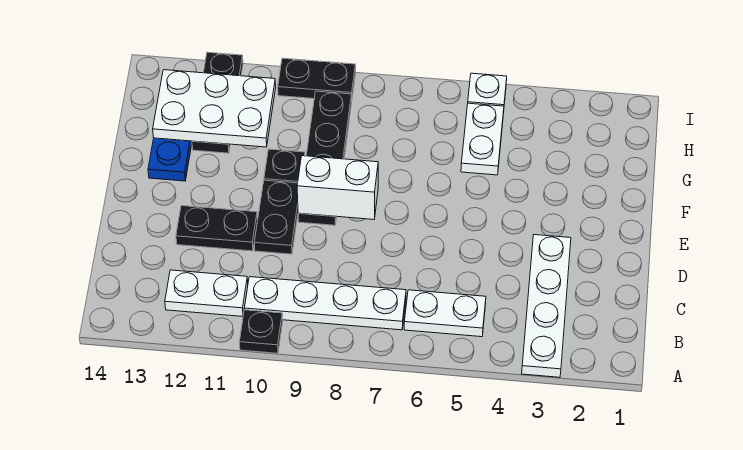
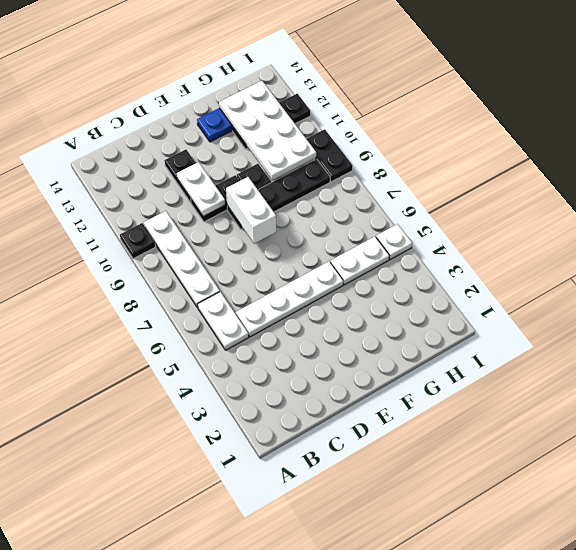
white 1x4 plate [522,235,571,377] -> white 1x4 plate moved to [236,261,343,337]
white 1x2 plate [165,270,248,317] -> white 1x2 plate moved to [177,162,225,216]
white 2x3 plate [153,70,276,147] -> white 2x4 plate [219,81,316,180]

